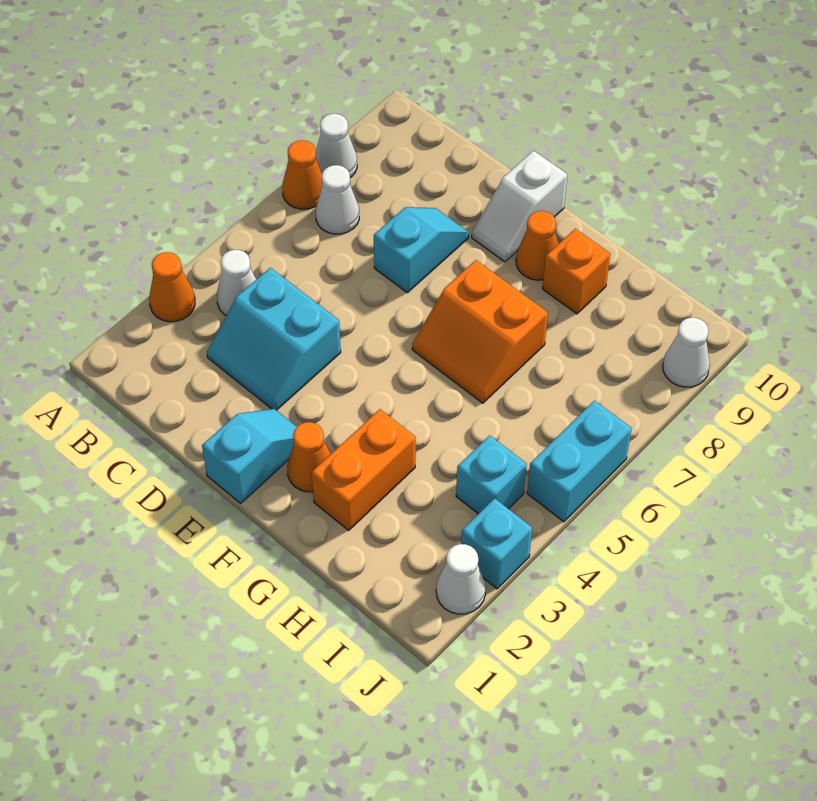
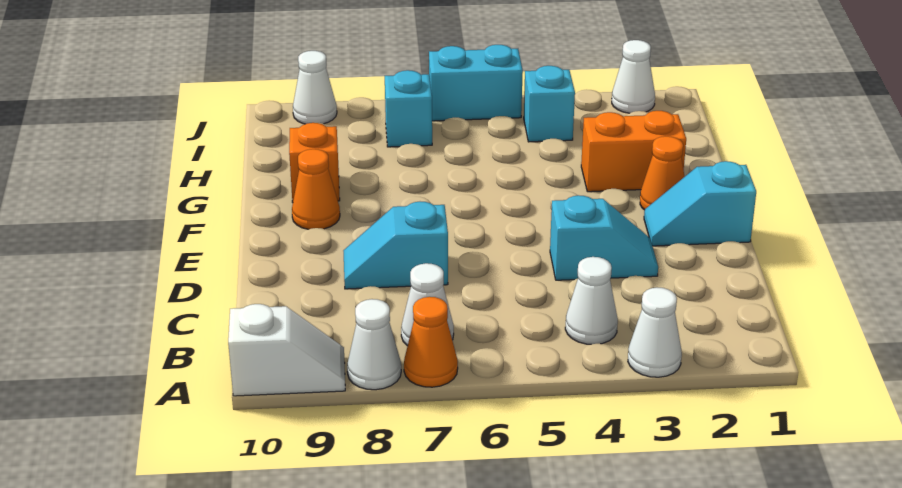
orange 1x1 cone [149,252,195,322] -> white 1x1 cone [628,288,682,377]
cyan 2x2 slope [207,268,341,410] -> cyan 1x2 slope [550,195,658,280]
white 1x2 slope [472,151,567,262] -> white 1x2 slope moved to [228,304,345,396]
orange 2x2 slope [412,260,548,403] -> none
cyan 1x1 brick [461,498,532,589] -> cyan 1x1 brick moved to [385,70,432,147]

